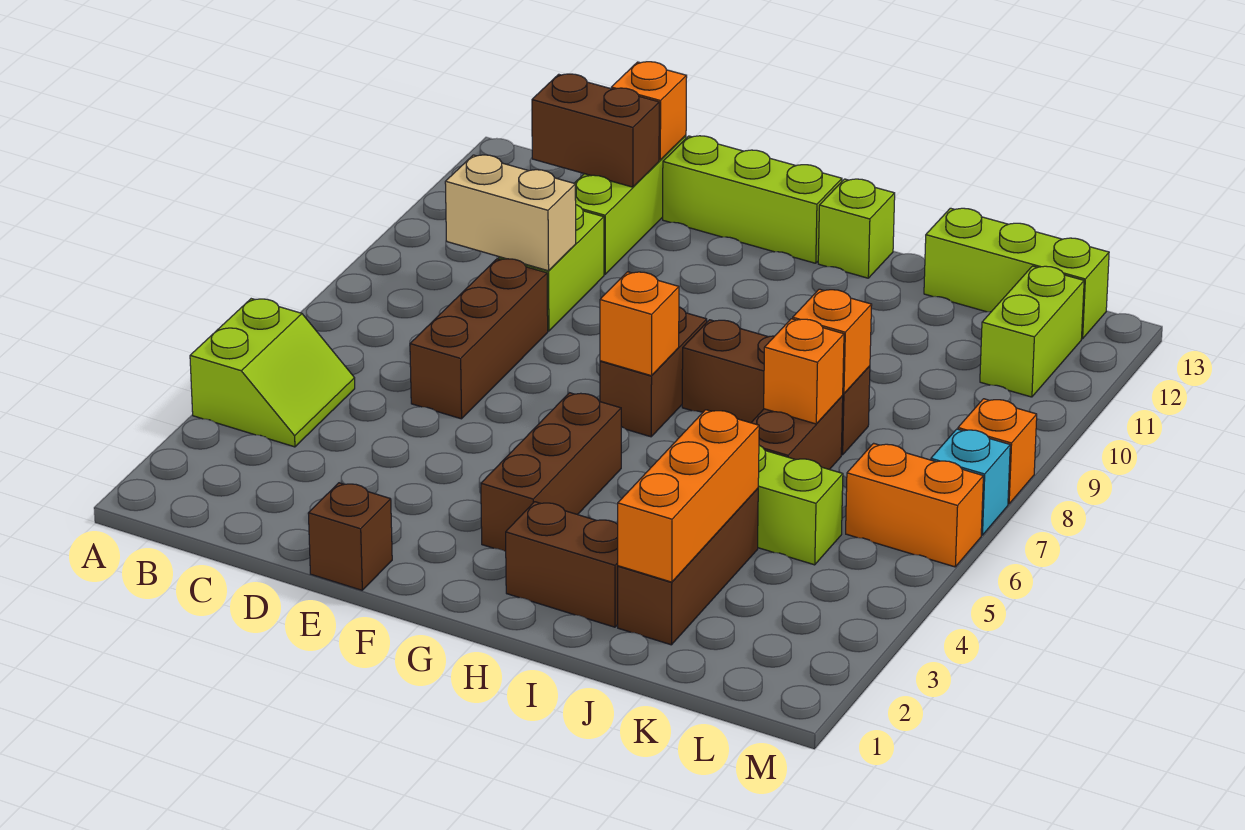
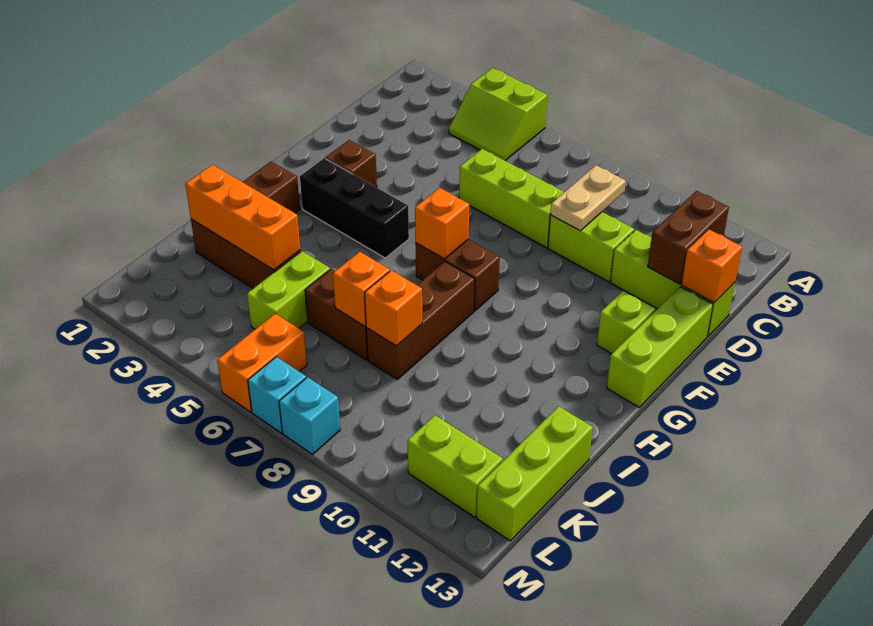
tan 1x2 brick [445,155,576,271] -> tan 1x2 plate [550,165,626,231]
brown 1x3 brick [410,259,548,419] -> lime 1x3 brick [459,149,564,248]
brown 1x1 brick [308,483,392,590] -> brown 1x1 brick moved to [325,140,377,188]
brown 1x3 brick [481,393,621,552] -> black 1x3 brick [300,158,409,258]
lime 1x1 brick [818,179,895,278] -> lime 1x1 brick moved to [597,290,656,354]
orange 1x1 brick [958,399,1037,504] -> cyan 1x1 brick [279,377,340,454]

